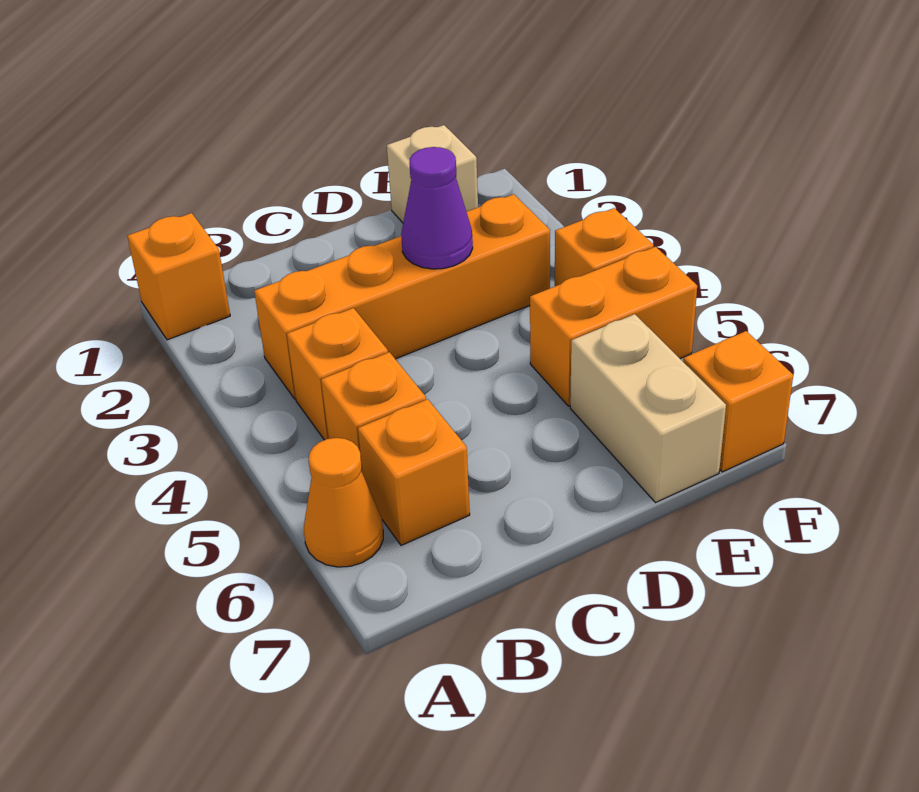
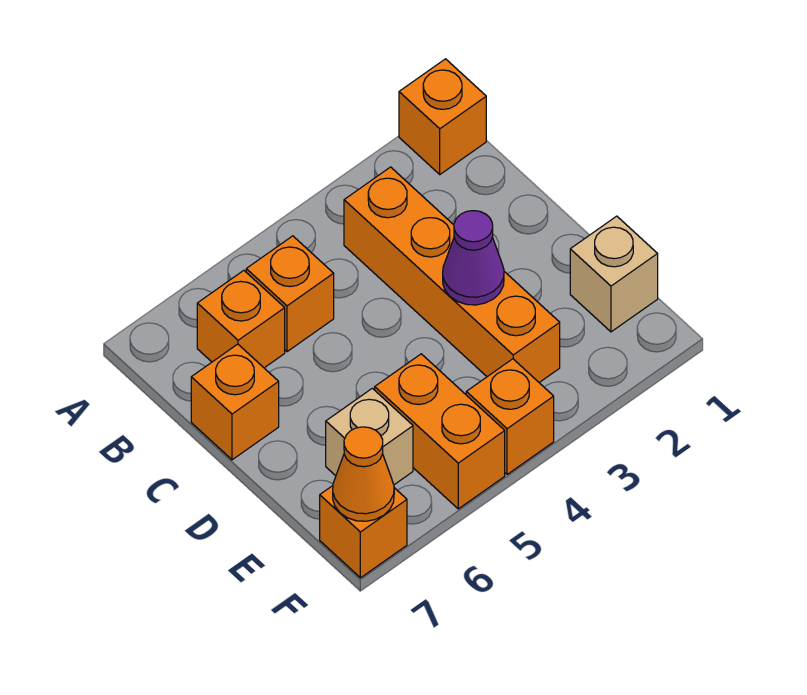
orange 1x1 cone [304,438,383,567] -> orange 1x1 cone moved to [333,427,394,521]
orange 1x1 brick [287,308,388,440] -> orange 1x1 brick moved to [191,344,279,460]
tan 1x2 brick [570,314,726,503] -> tan 1x1 brick [326,388,413,485]

